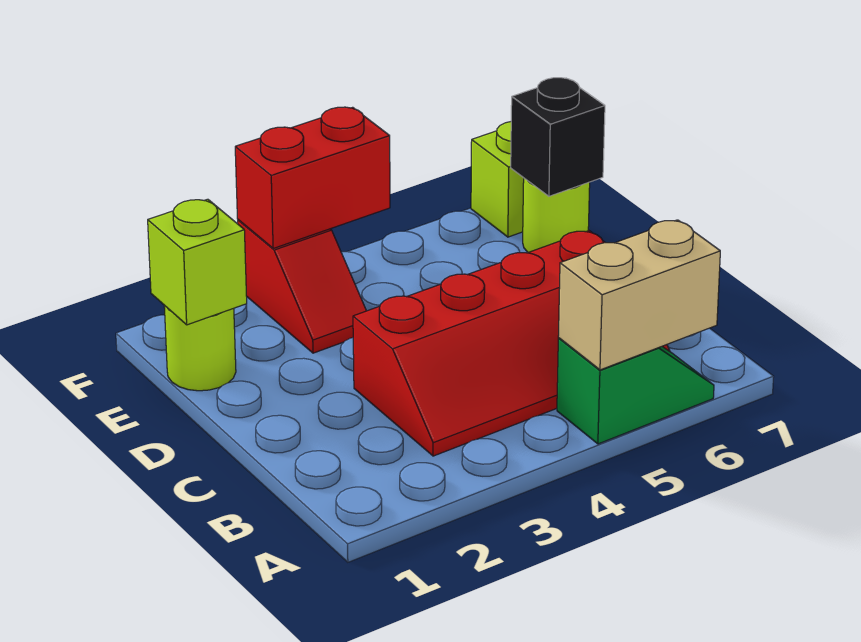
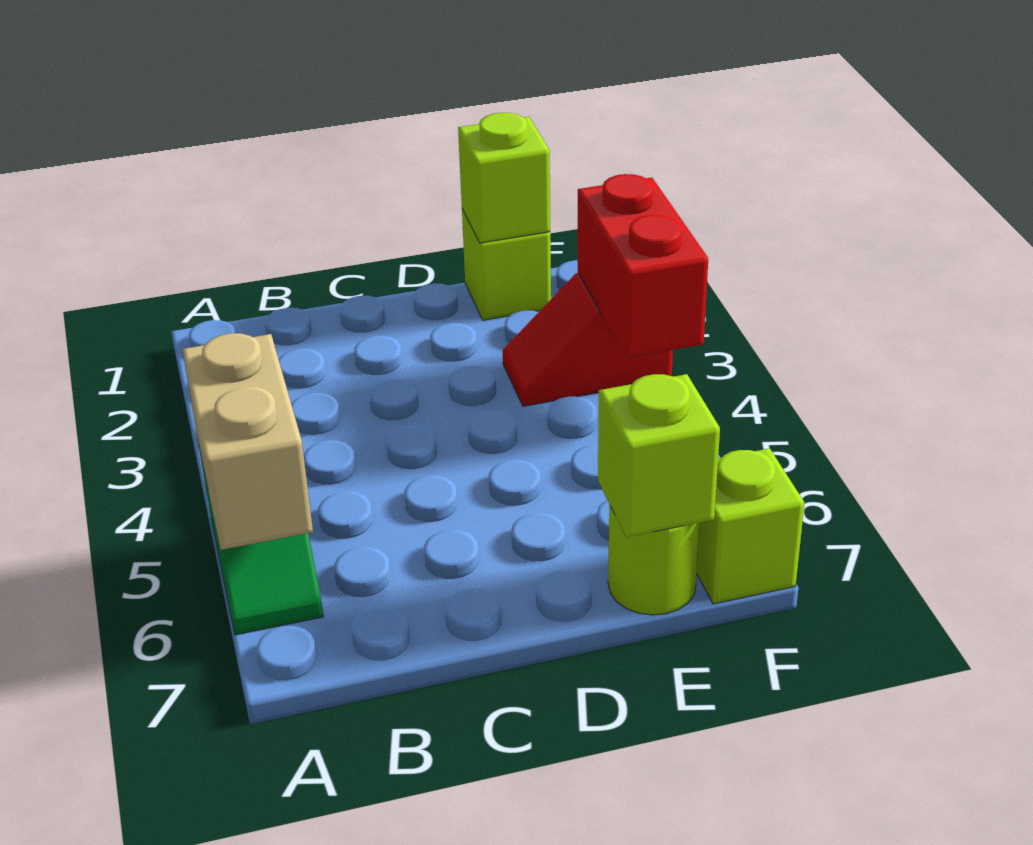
red 2x4 slope [353,231,670,456] -> none
lime 1x1 round brick [164,305,236,391] -> lime 1x1 brick [462,209,551,320]
black 1x1 brick [511,78,605,196] -> lime 1x1 brick [598,374,720,537]

